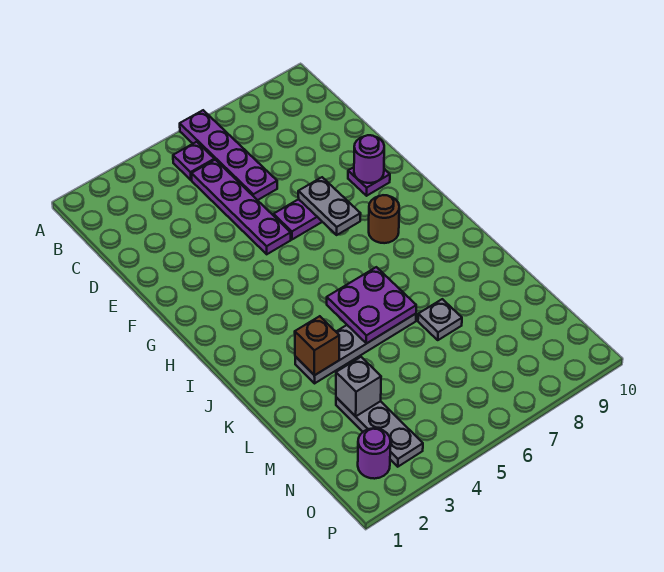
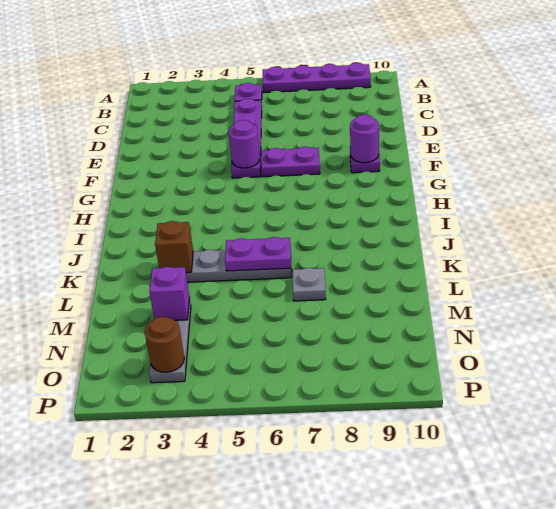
purple 1x4 plate [180,110,277,200] -> purple 1x4 plate turned to [263,63,371,92]
grey 1x2 plate [298,177,361,235] -> none
brown 1x1 round brick [369,195,399,243] -> brown 1x1 round brick moved to [145,317,184,372]
purple 2x2 plate [327,267,416,344] -> purple 1x2 plate [225,237,291,271]
grey 1x1 brick [336,357,381,416] -> purple 1x1 brick [149,267,190,320]
purple 1x1 round brick [358,428,391,479] -> purple 1x1 round brick moved to [229,120,260,168]

